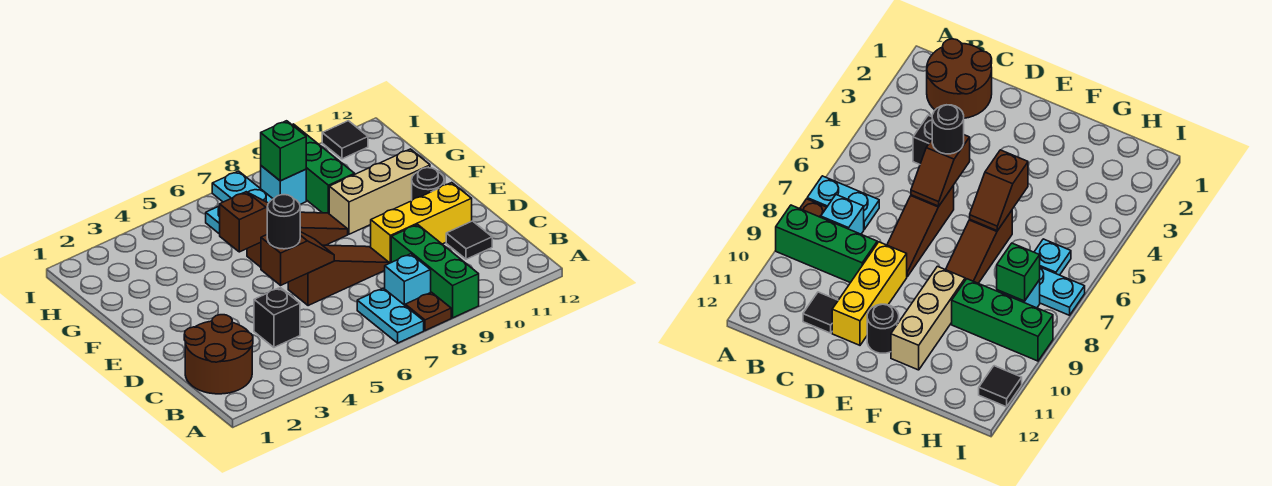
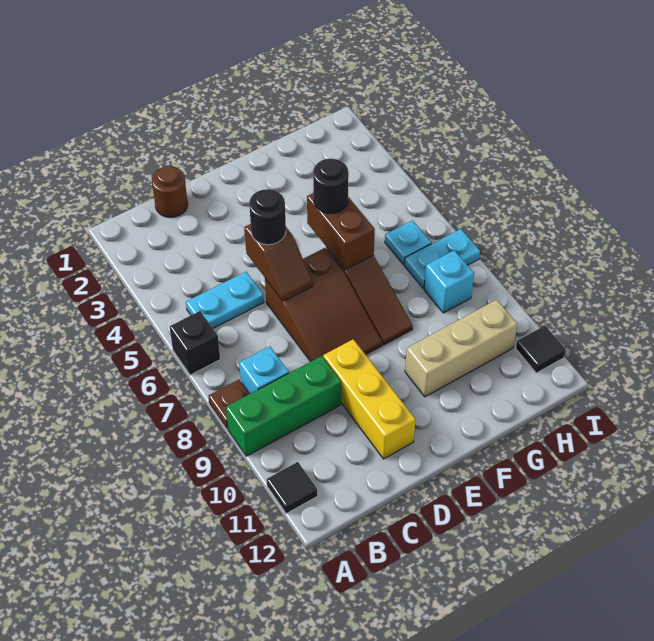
cyan 1x2 plate [357,288,424,343] -> cyan 1x2 plate moved to [186,272,264,328]
brown 2x2 round brick [184,315,253,394] -> brown 1x1 round brick [152,166,188,218]
black 1x1 brick [254,288,300,347] -> black 1x1 brick moved to [170,311,220,375]
black 1x1 tile [446,221,492,259] -> black 1x1 tile moved to [267,462,318,514]
brown 1x3 slope [288,245,389,306] -> brown 2x3 slope [265,248,382,362]
black 1x1 round brick [412,168,444,200] -> black 1x1 round brick moved to [313,158,349,214]
brown 1x2 slope [220,192,268,252] -> brown 1x2 brick [307,193,375,270]
tan 1x3 brick [329,149,430,234] -> tan 1x3 brick turned to [405,300,517,397]
green 1x3 brick [292,124,355,213] -> none
green 1x1 brick [261,121,306,181] -> none

